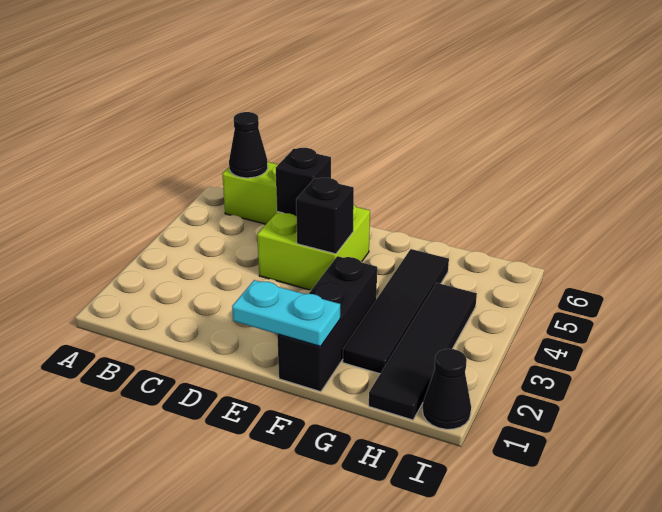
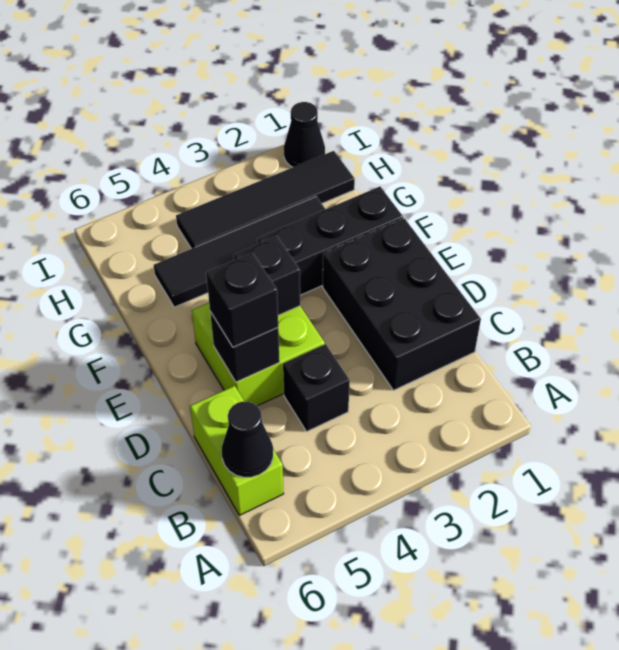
none -> black 2x3 brick [323,218,481,390]
none -> black 1x1 brick [283,344,350,431]
none -> black 1x1 brick [206,253,278,347]
cyan 1x2 plate [232,280,340,346] -> none

